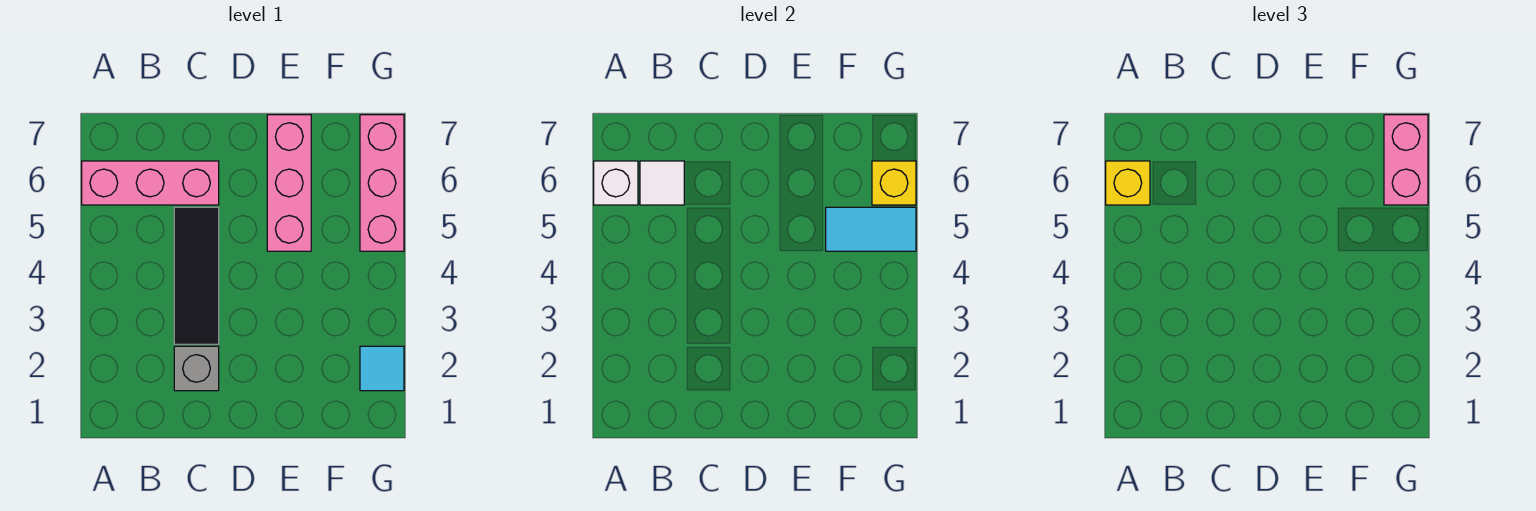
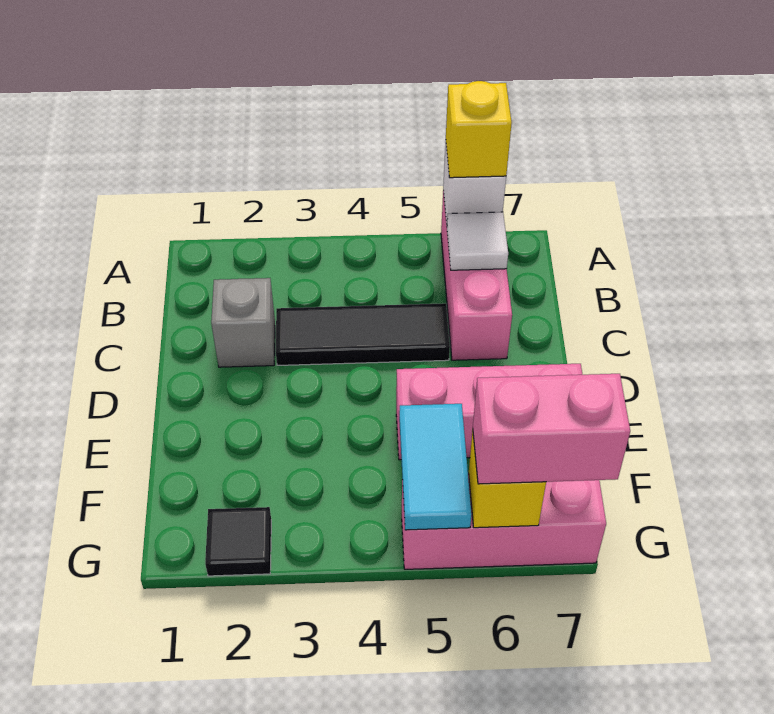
cyan 1x1 tile [360,346,404,391] -> black 1x1 tile [205,507,271,576]

